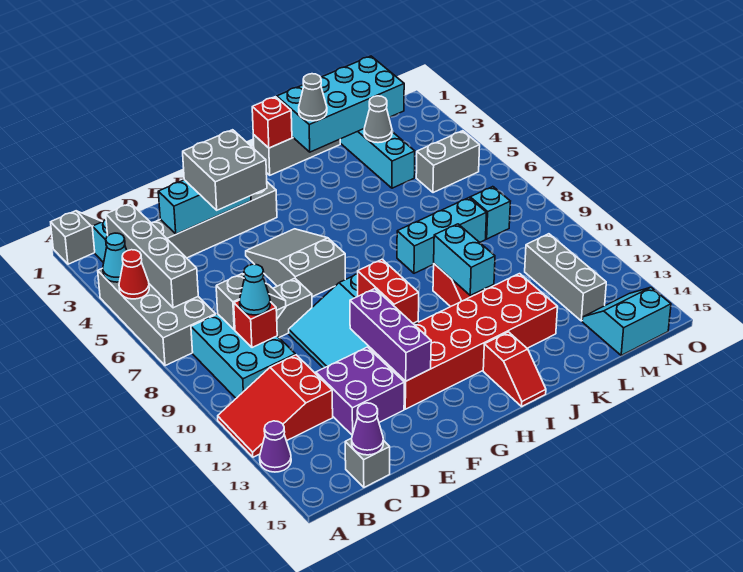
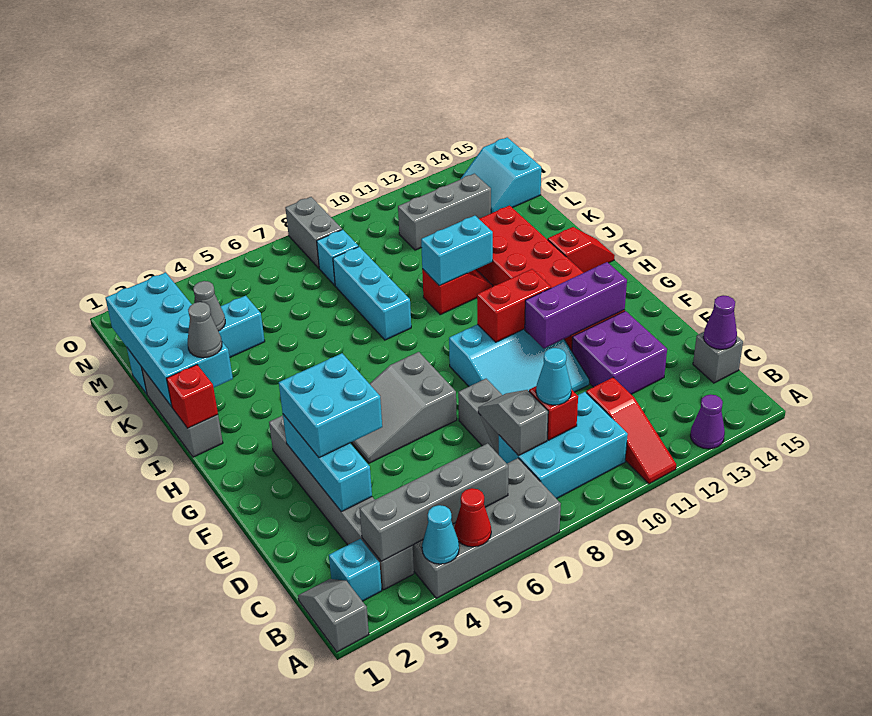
red 2x3 slope [218,355,333,457] -> red 1x3 slope [586,378,676,484]
grey 2x2 brick [183,130,267,210] -> cyan 2x2 brick [279,353,382,458]
grey 1x2 brick [416,131,480,193] -> grey 1x2 brick moved to [286,197,342,268]

